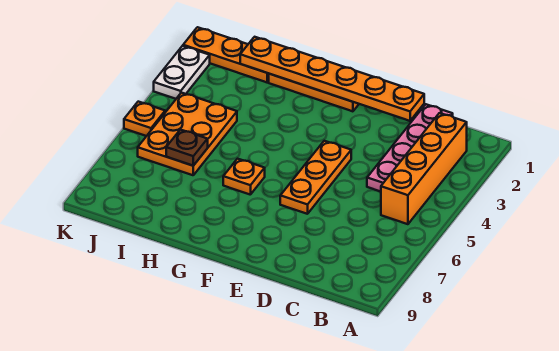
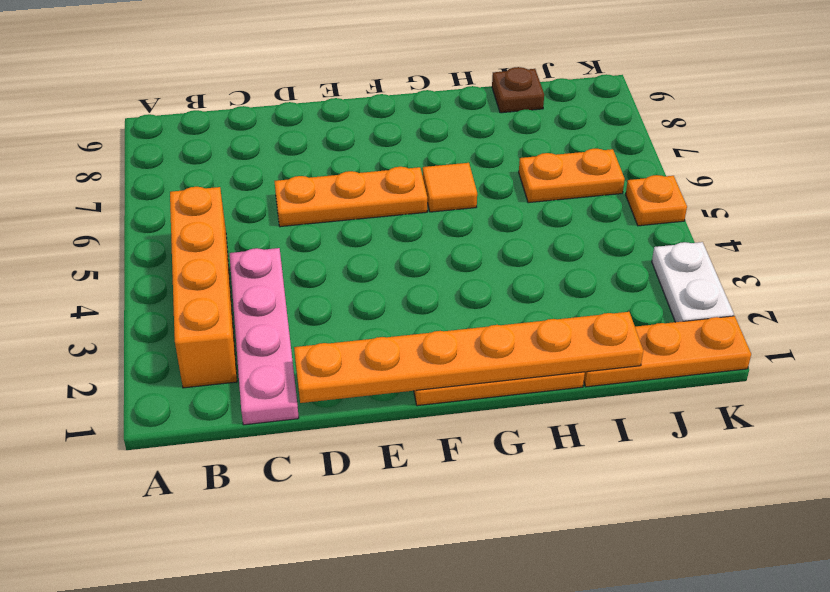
orange 1x3 plate [280,141,351,214] -> orange 1x3 plate turned to [275,167,427,227]
orange 1x1 plate [223,159,265,195] -> orange 1x1 tile [423,163,477,212]
orange 2x3 plate [138,93,237,175] -> orange 1x2 plate [519,149,625,203]
brown 1x1 plate [166,130,208,166] -> brown 1x1 plate moved to [492,67,544,113]

